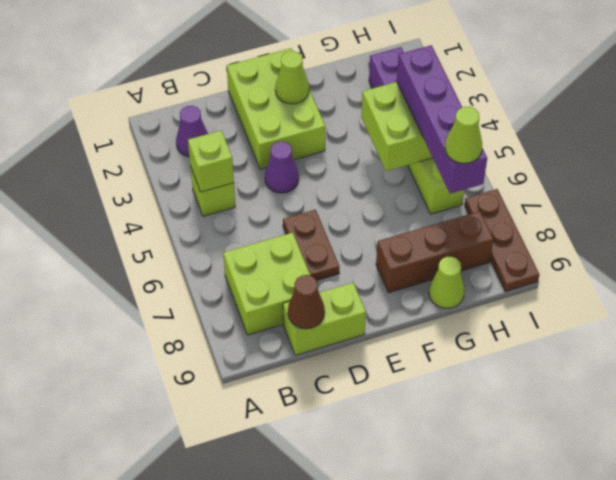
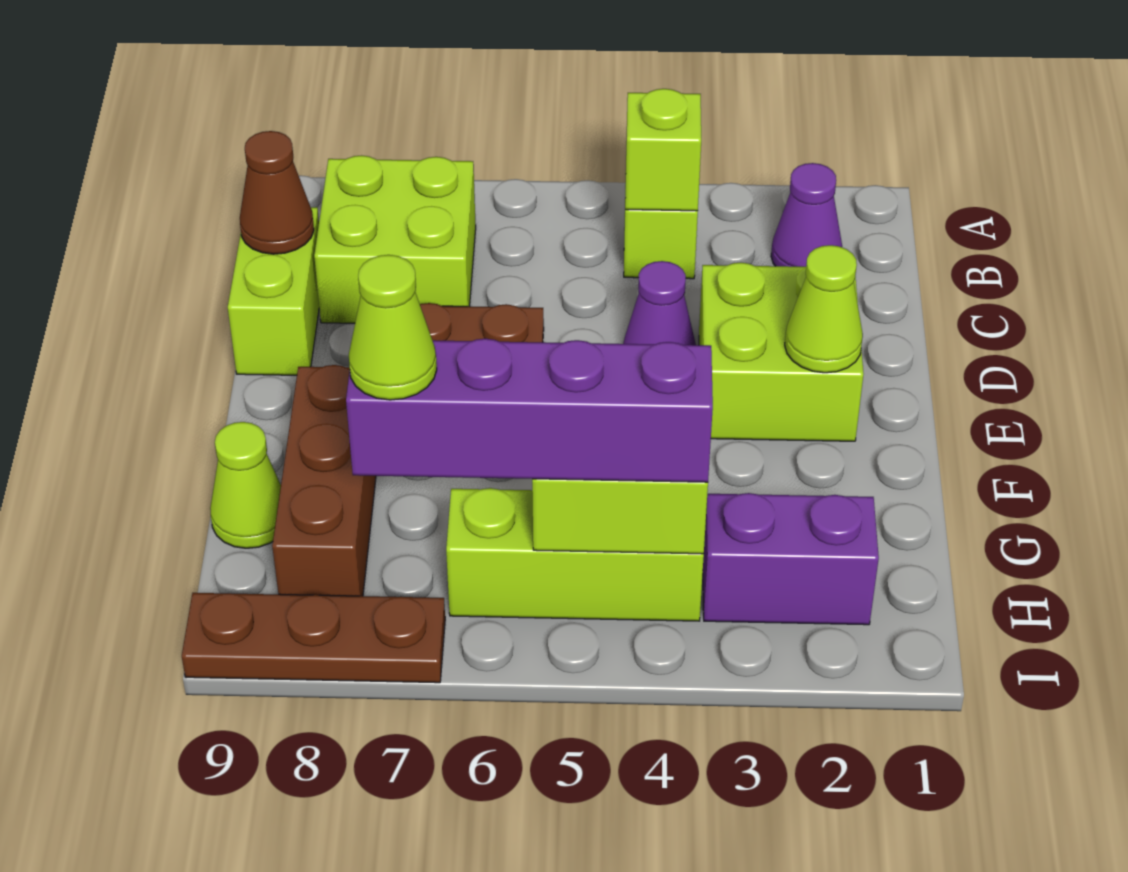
lime 2x3 brick [227,48,325,169] -> lime 2x2 brick [699,263,863,441]

